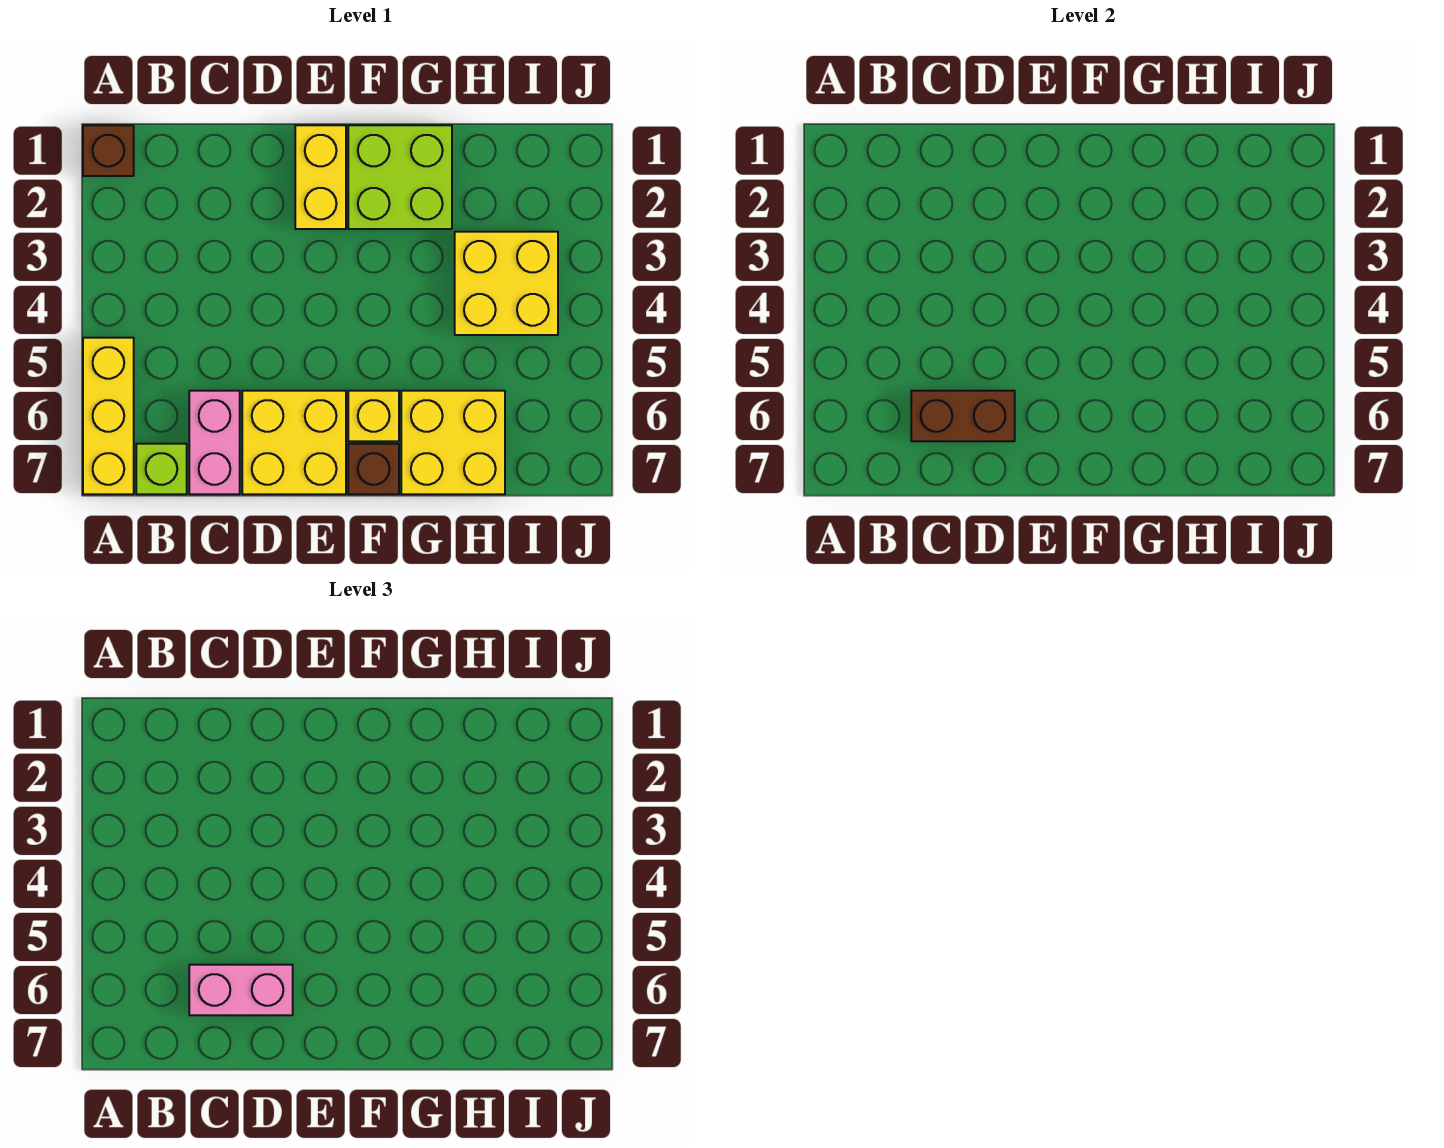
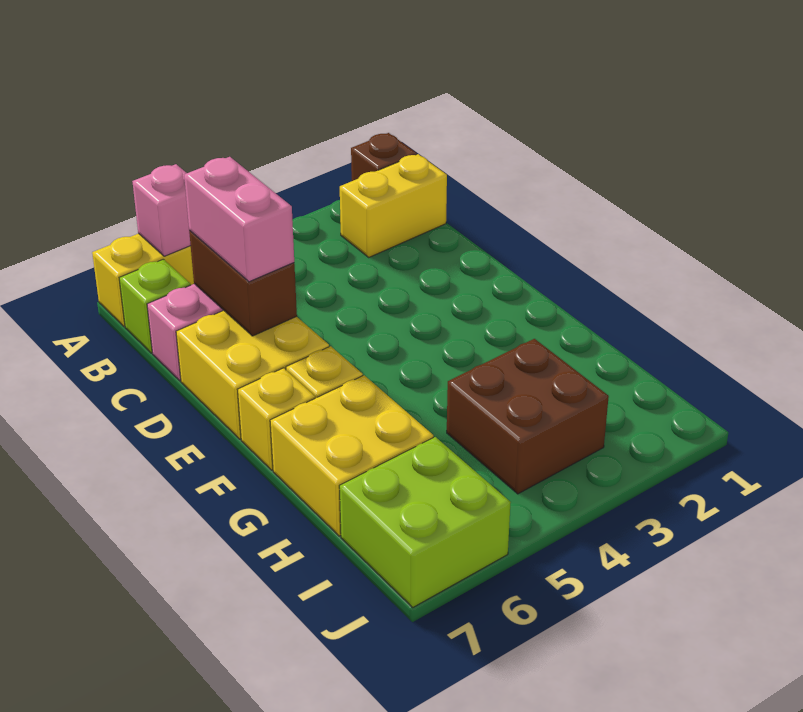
none -> pink 1x1 brick [132,164,191,256]
yellow 1x2 brick [295,125,346,229] -> yellow 1x2 brick moved to [340,154,447,257]
lime 2x2 brick [348,125,452,229] -> lime 2x2 brick moved to [339,437,511,607]
brown 1x1 brick [348,444,399,494] -> yellow 1x1 brick [238,368,315,470]
yellow 2x2 brick [455,232,558,335] -> brown 2x2 brick [447,339,609,494]

